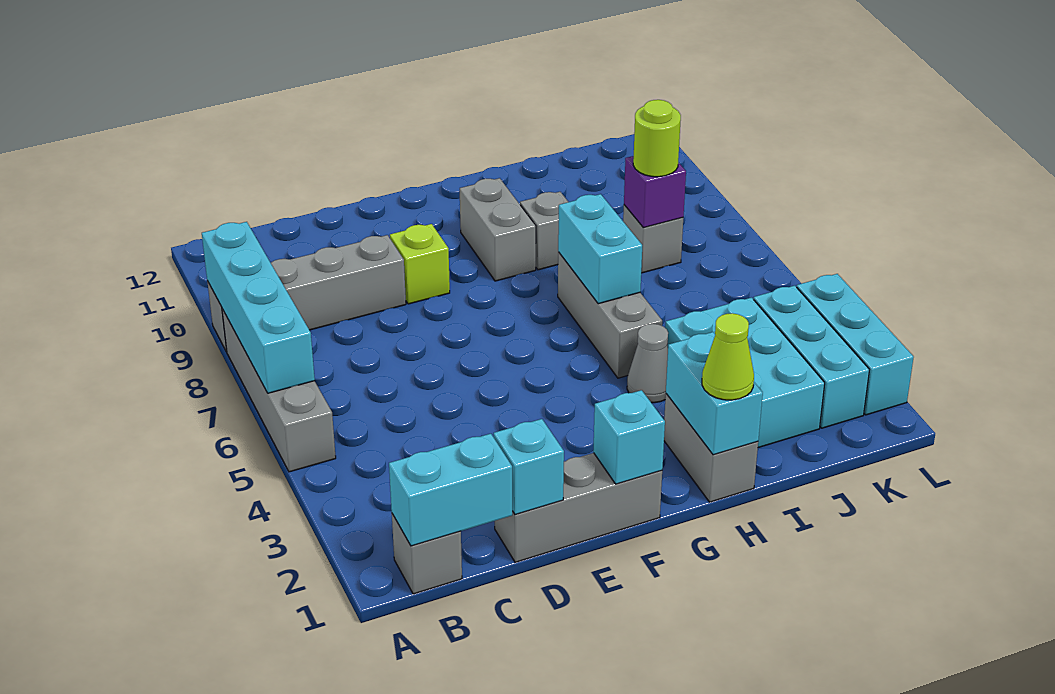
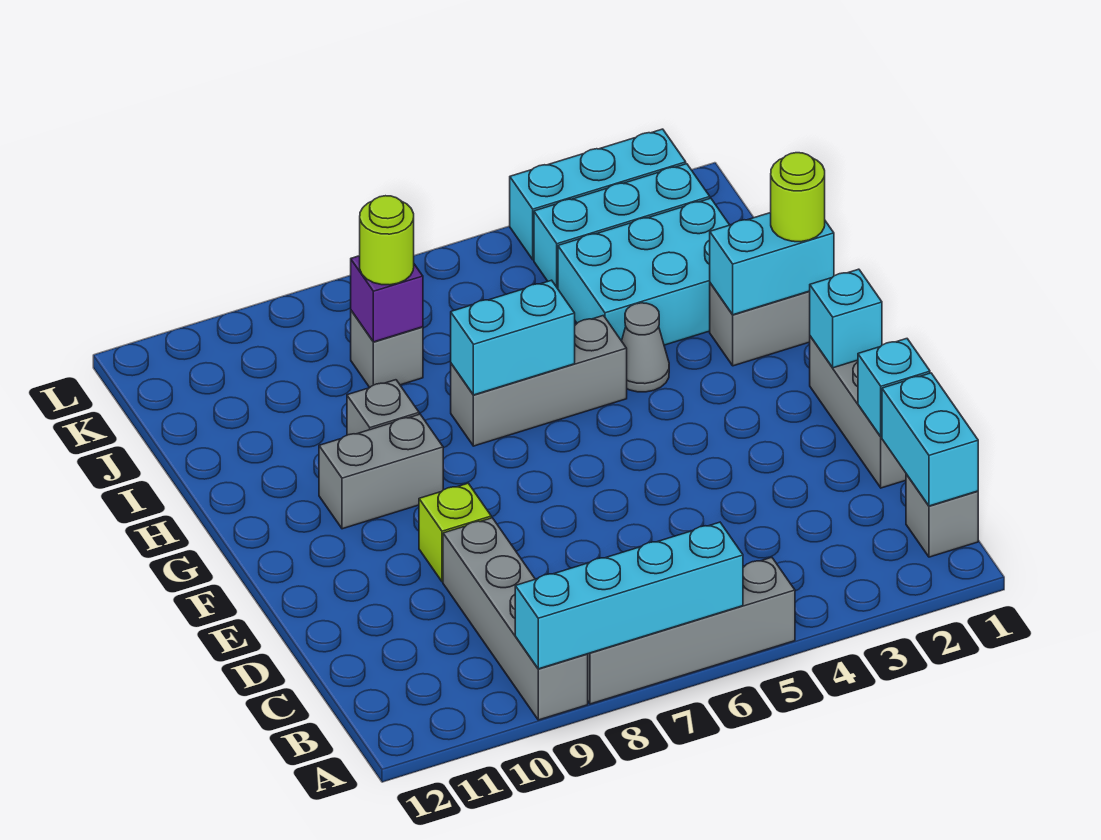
lime 1x1 cone [702,313,754,400] -> lime 1x1 round brick [771,153,825,242]

